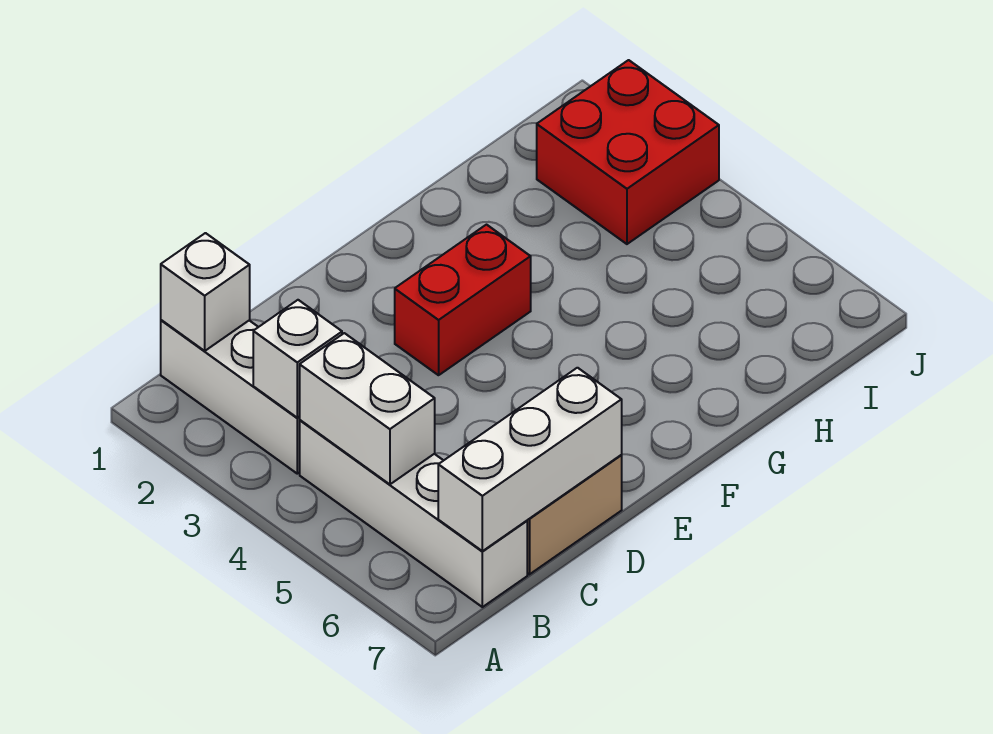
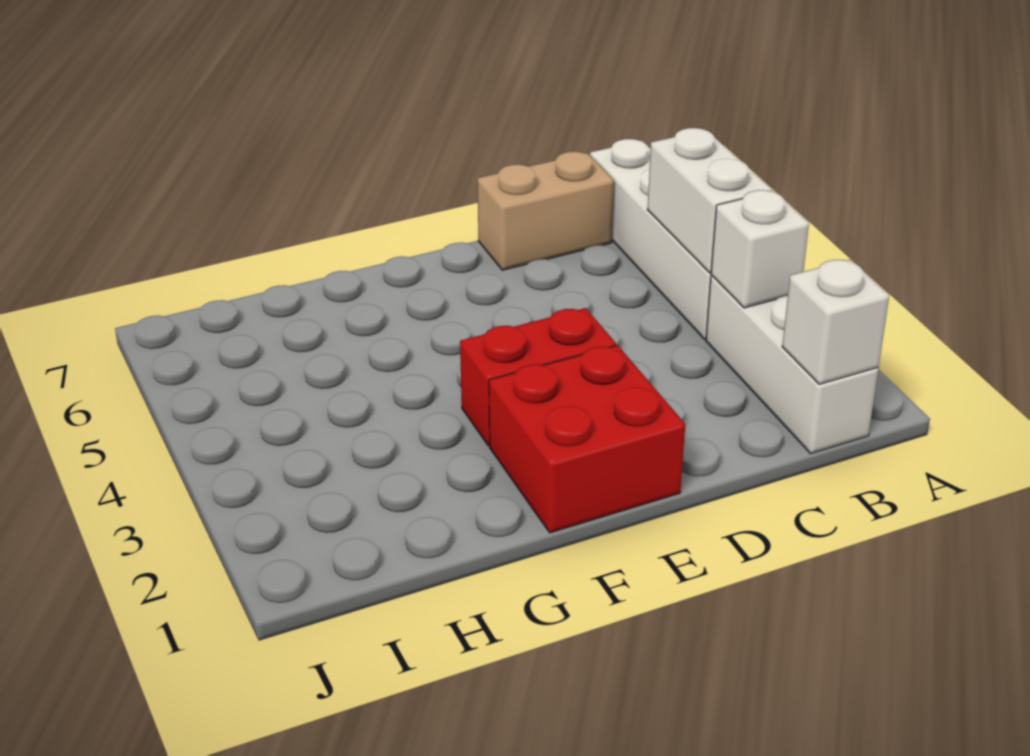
white 1x3 brick [438,368,622,551] -> none
red 2x2 brick [537,60,719,244] -> red 2x2 brick moved to [489,345,685,533]

